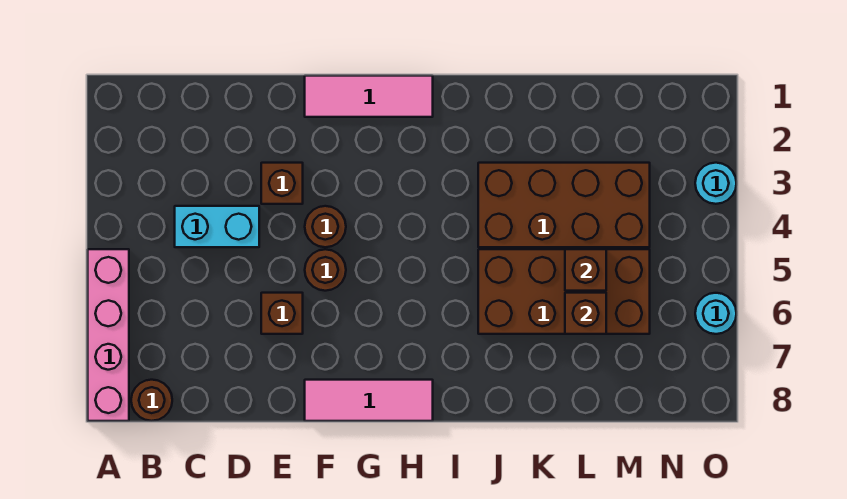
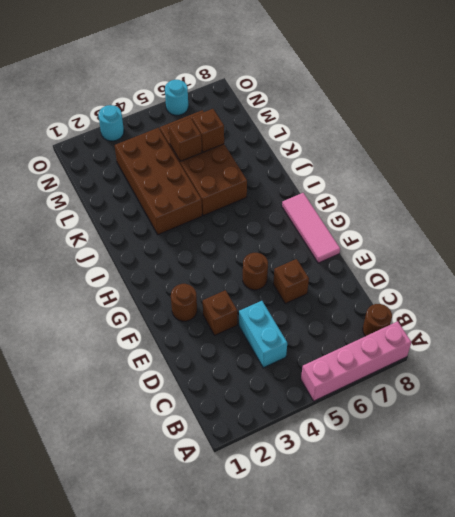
pink 1x3 tile [305,76,433,117] -> none
brown 1x1 round brick [305,206,346,247] -> brown 1x1 round brick moved to [171,284,197,321]

